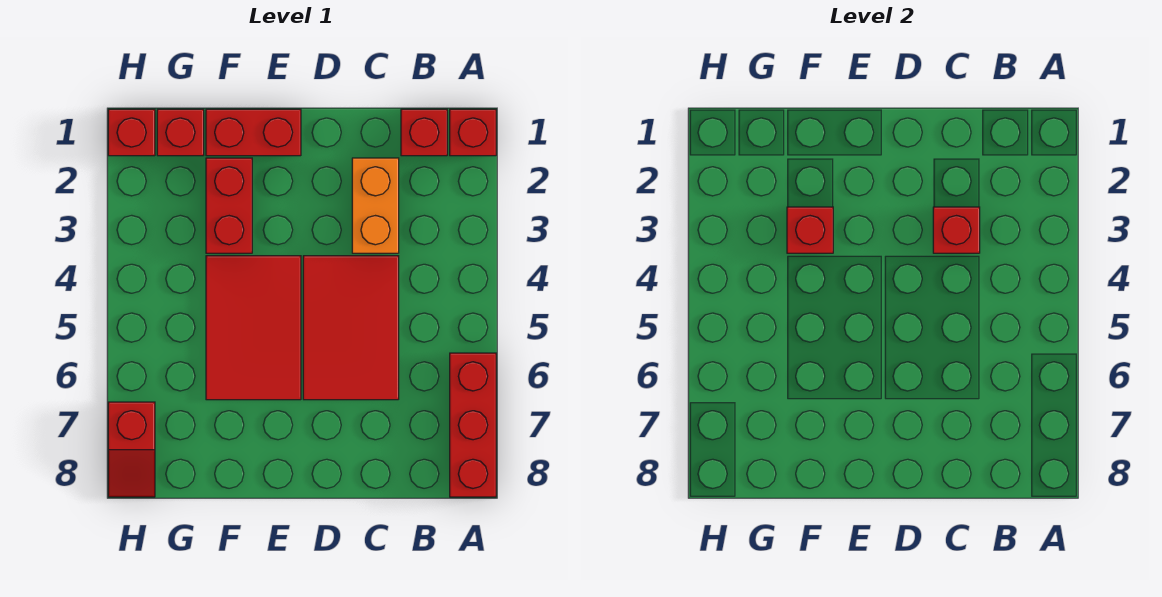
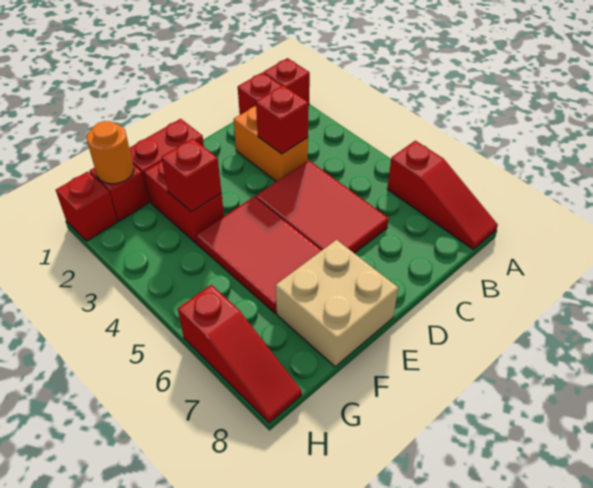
red 1x3 brick [450,353,496,497] -> red 1x3 slope [387,141,498,249]
none -> tan 2x2 brick [276,240,398,367]
none -> orange 1x1 round brick [87,121,134,184]
red 1x2 slope [108,402,155,497] -> red 1x3 slope [178,285,302,423]

